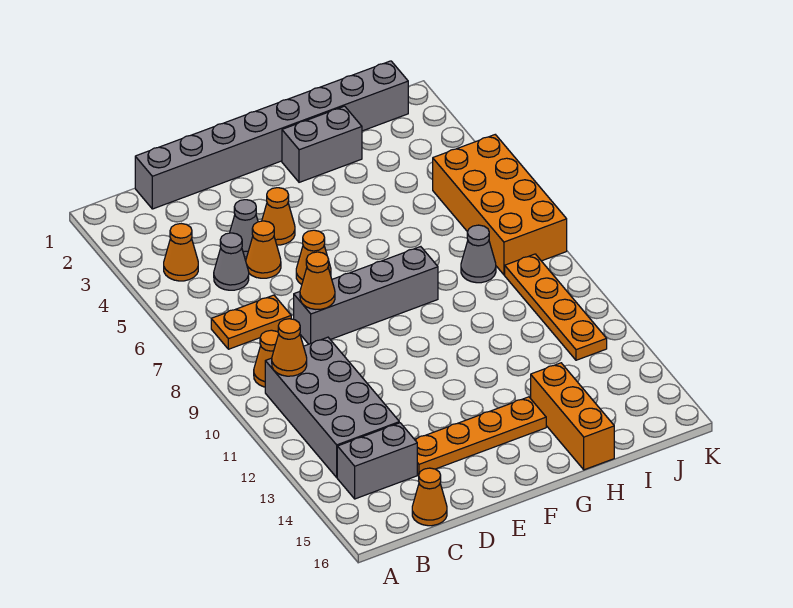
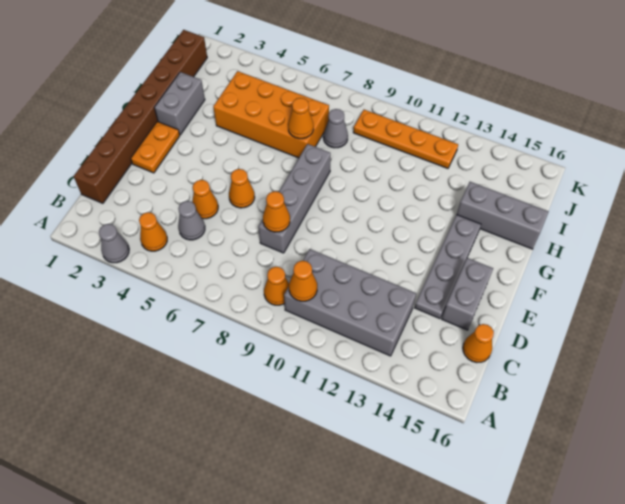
orange 1x2 plate [211,295,291,349] -> orange 1x2 plate moved to [131,121,180,173]
grey 1x2 brick [337,423,417,499] -> grey 1x2 brick moved to [442,258,493,330]
grey 1x8 brick [135,61,408,209] -> brown 1x8 brick [74,30,207,203]
grey 1x1 cone [230,200,258,257] -> grey 1x1 cone moved to [99,224,129,263]
orange 1x4 plate [415,397,546,475] -> grey 1x4 plate [415,215,481,319]
orange 1x1 cone [262,188,295,245] -> orange 1x1 cone moved to [288,98,314,139]
orange 1x3 brick [531,363,614,470] -> grey 1x3 brick [457,182,549,249]
orange 2x4 brick [433,135,567,275] -> orange 2x4 brick moved to [213,71,329,158]

